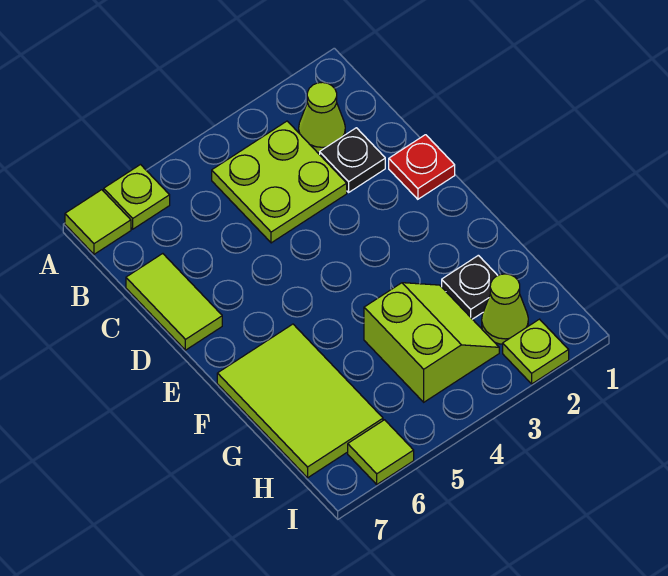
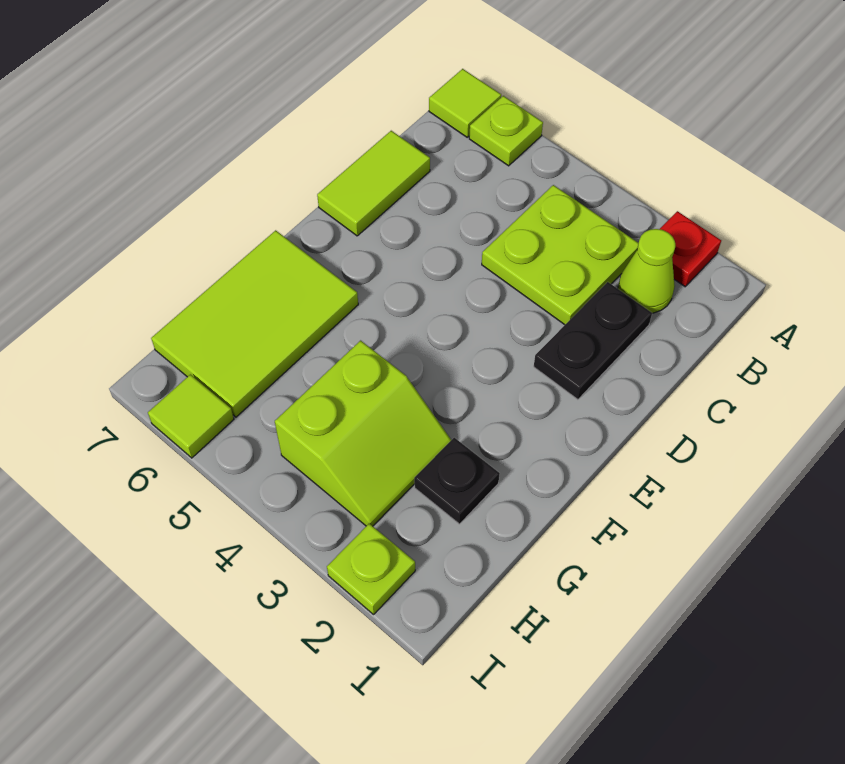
black 1x1 plate [320,128,385,192] -> black 1x2 plate [534,282,652,400]
red 1x1 plate [389,135,455,199] -> red 1x1 plate moved to [660,211,721,287]
lime 1x1 cone [482,274,528,344] -> none

